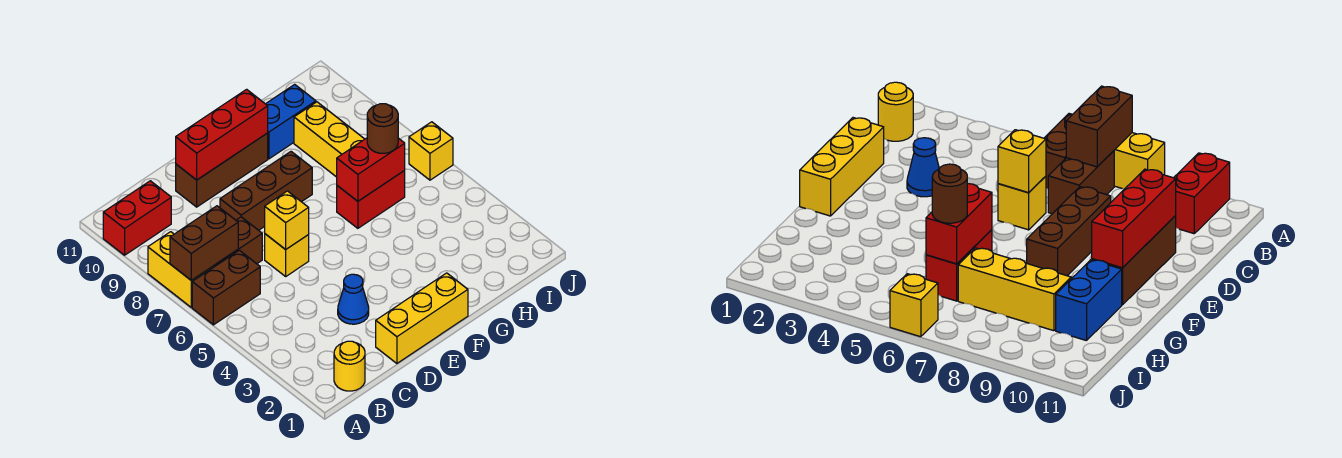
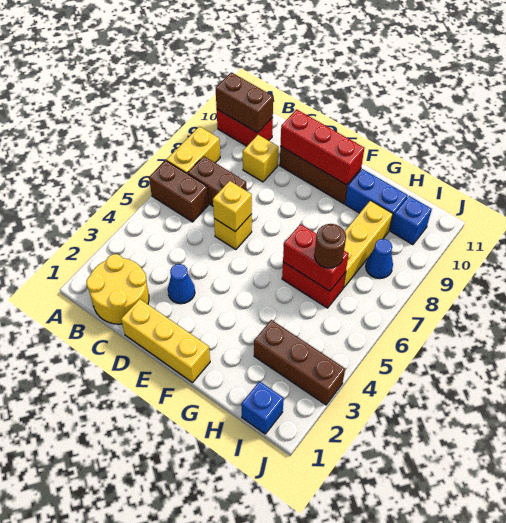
brown 1x2 brick [170,206,238,280] -> brown 1x2 brick moved to [216,72,273,133]
yellow 1x1 round brick [334,341,365,391] -> yellow 2x2 round brick [86,254,149,324]
brown 1x3 brick [220,152,312,230] -> brown 1x3 brick moved to [254,320,345,405]
none -> blue 1x1 brick [241,381,284,434]
none -> blue 1x1 cone [366,239,393,279]
none -> blue 1x1 brick [391,196,432,245]
yellow 1x1 brick [409,122,453,180] -> yellow 1x1 brick moved to [243,135,279,182]

